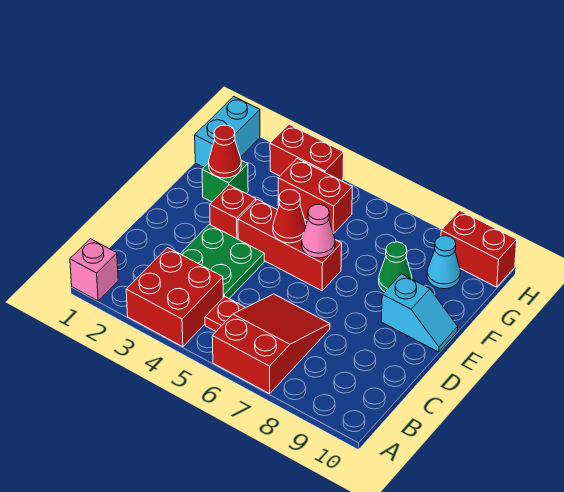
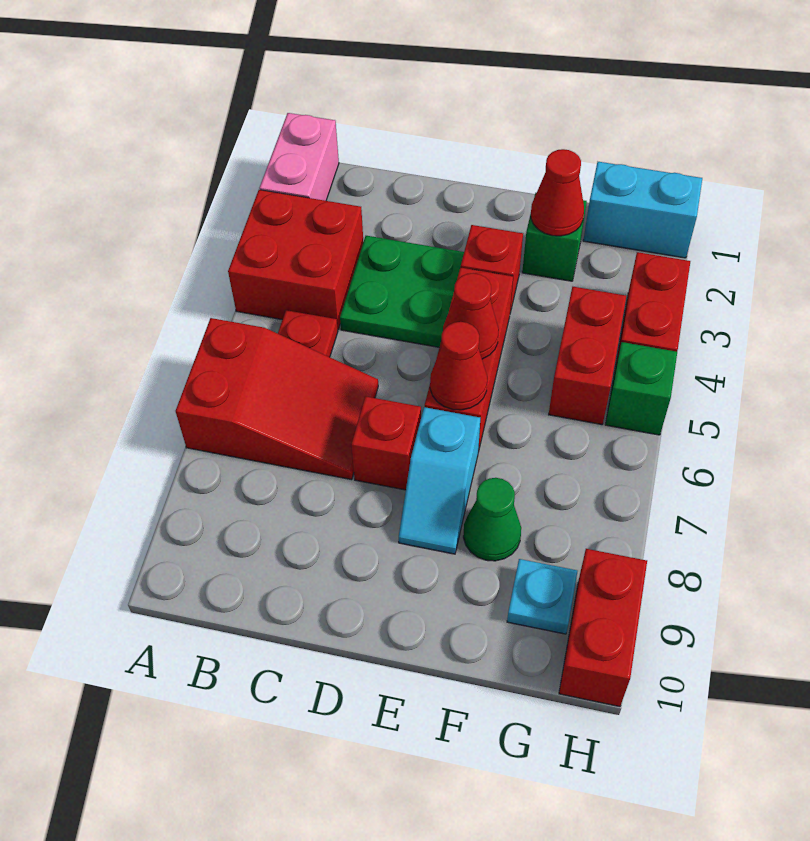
pink 1x1 brick [70,239,118,301] -> pink 1x2 brick [259,113,339,201]
none -> red 1x1 brick [351,396,421,490]
pink 1x1 cone [302,204,335,258] -> red 1x1 cone [430,322,487,410]
cyan 1x2 slope [381,274,458,352] -> cyan 1x2 slope moved to [399,407,480,554]
cyan 1x1 cone [427,236,460,289] -> cyan 1x1 plate [507,559,578,634]
none -> green 1x1 brick [605,342,677,435]

